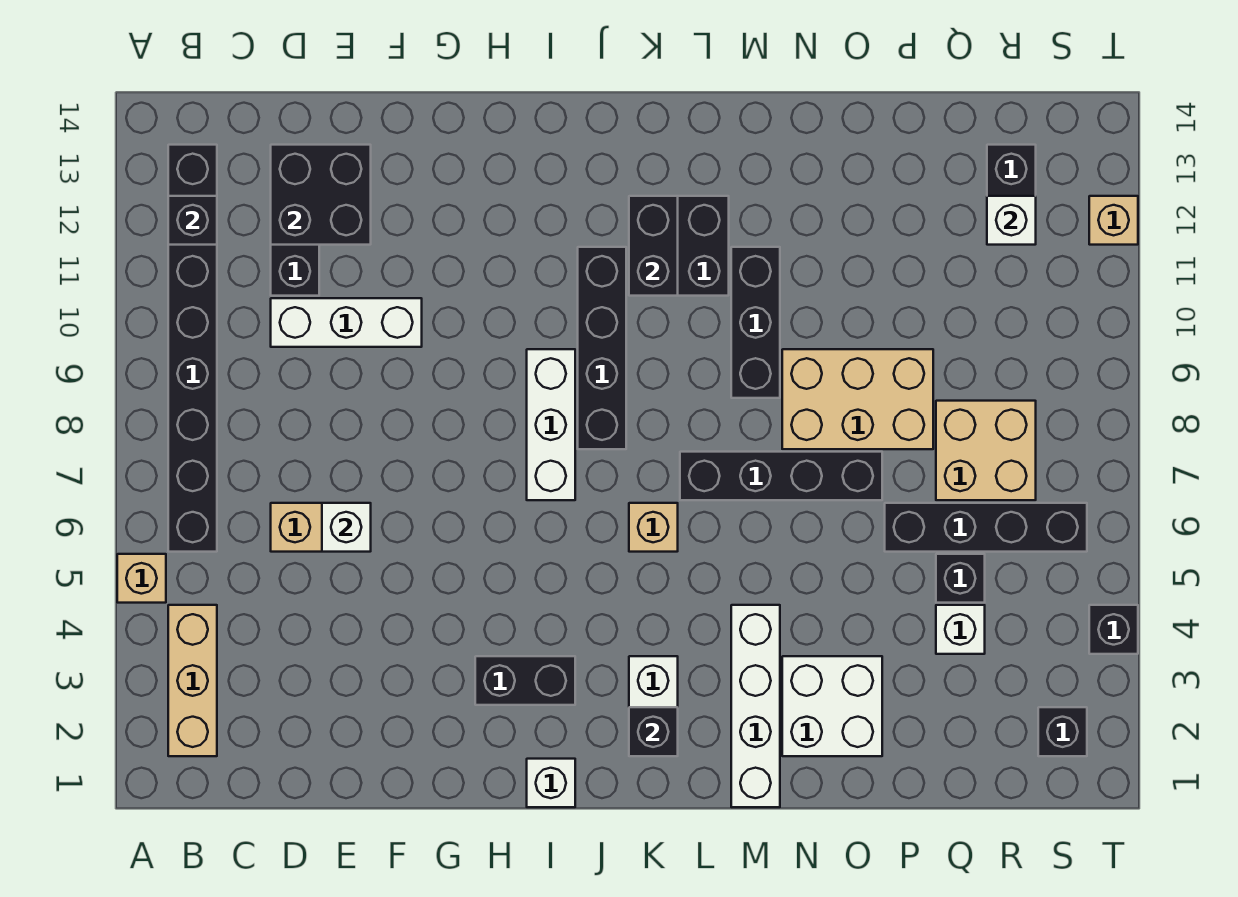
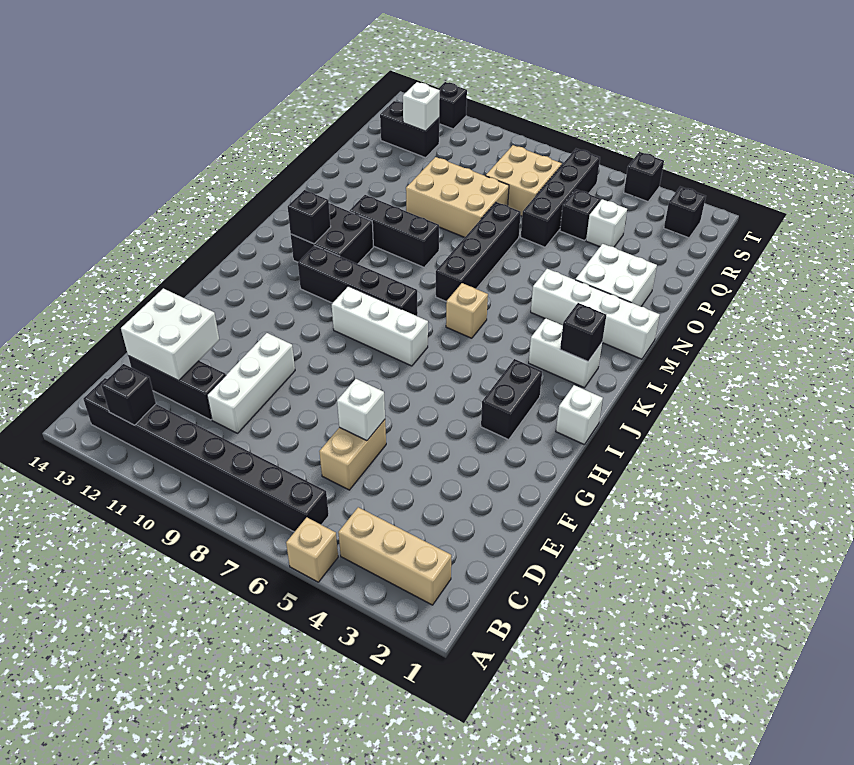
black 2x2 brick [271,145,371,245] -> white 2x2 brick [121,288,219,381]
black 1x2 brick [629,196,678,296] -> black 1x1 brick [288,190,331,244]
tan 2x3 brick [782,349,933,449] -> tan 2x3 brick turned to [406,157,509,237]
tan 1x1 brick [1089,196,1138,245] -> black 1x1 brick [438,82,467,129]

